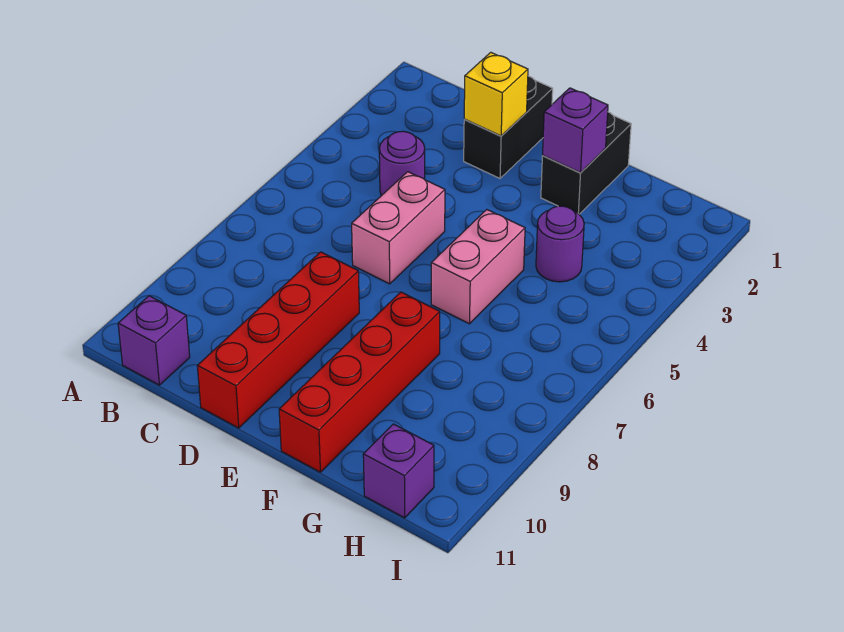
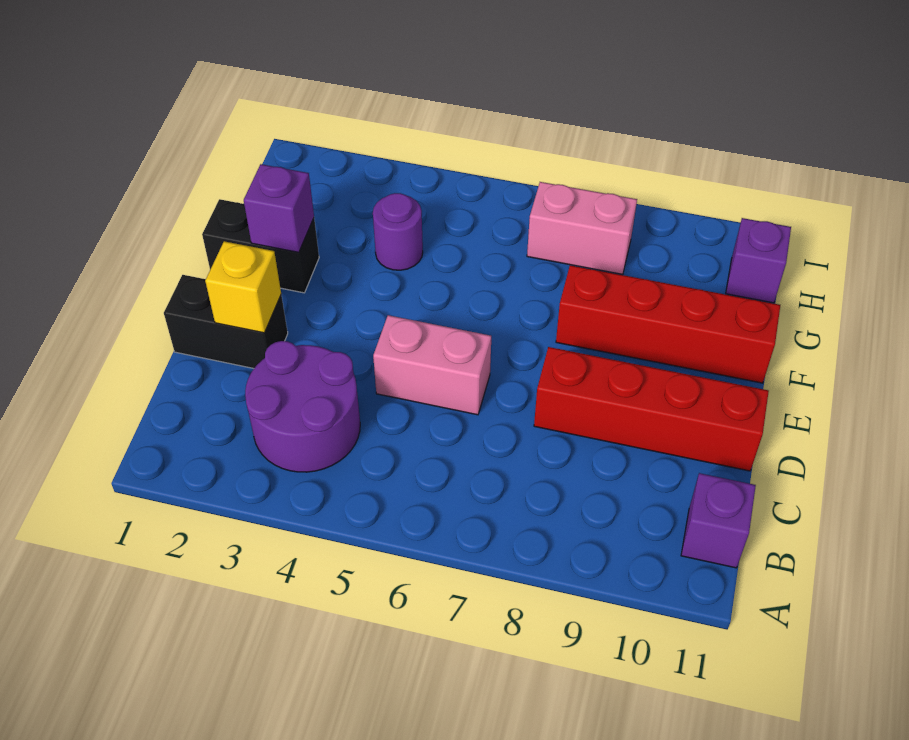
purple 1x1 round brick [379,131,425,196] -> purple 2x2 round brick [245,341,360,472]
pink 1x2 brick [431,210,525,324] -> pink 1x2 brick moved to [527,182,637,275]

